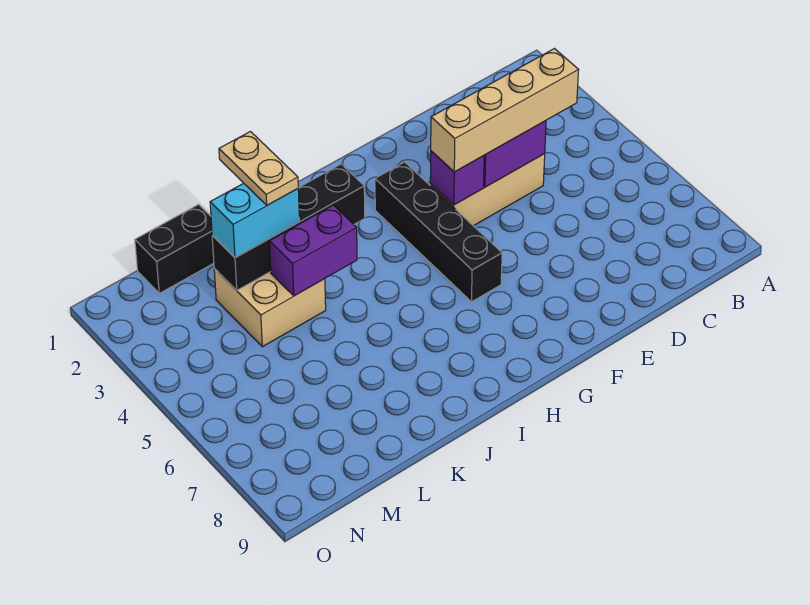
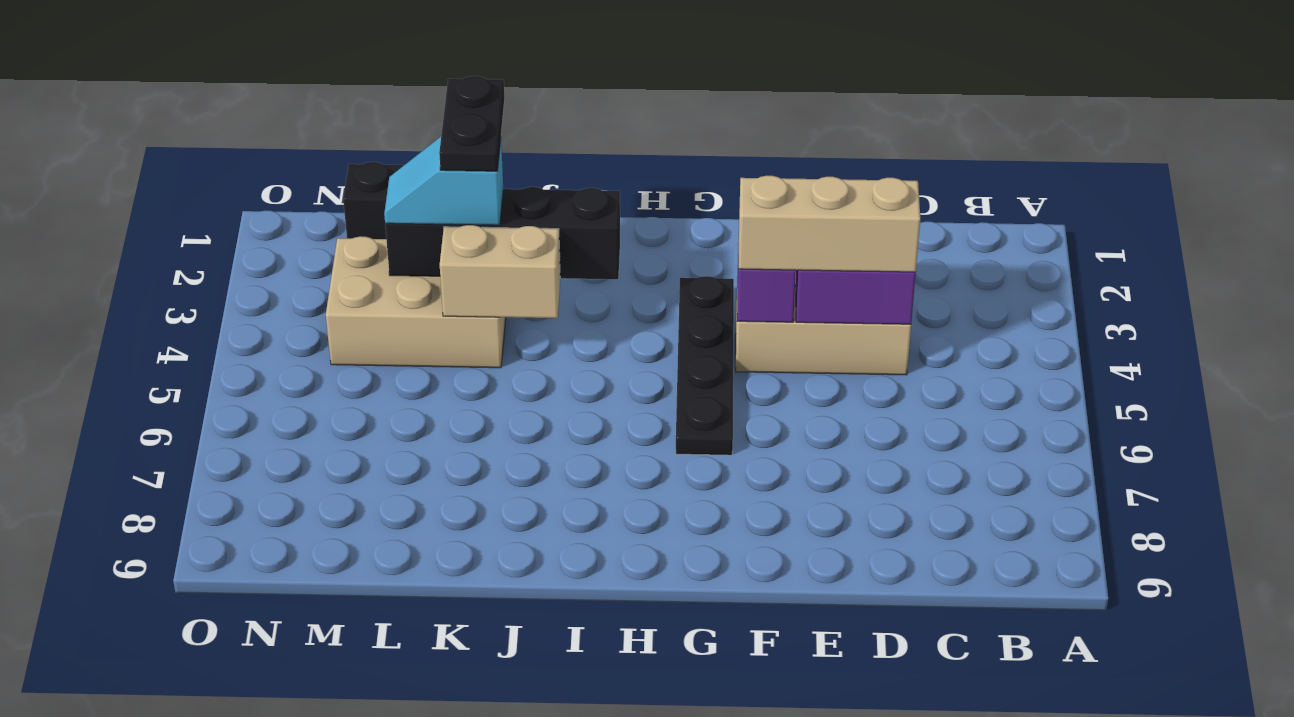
tan 1x4 brick [431,49,579,172] -> tan 1x3 brick [739,176,920,272]
black 1x4 brick [375,162,502,302] -> black 1x4 plate [676,276,734,455]
purple 1x2 brick [269,205,357,296] -> tan 1x2 brick [440,225,560,318]
tan 1x2 plate [219,132,298,205] -> black 1x2 plate [439,76,505,171]
tan 2x2 brick [214,268,326,347] -> tan 2x3 brick [326,236,506,368]
cyan 1x2 brick [210,183,299,258] -> cyan 1x2 slope [384,137,503,225]

